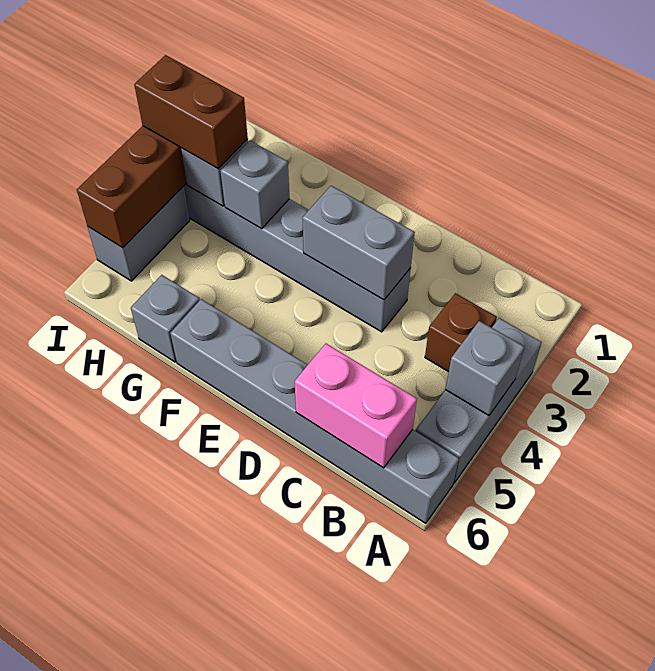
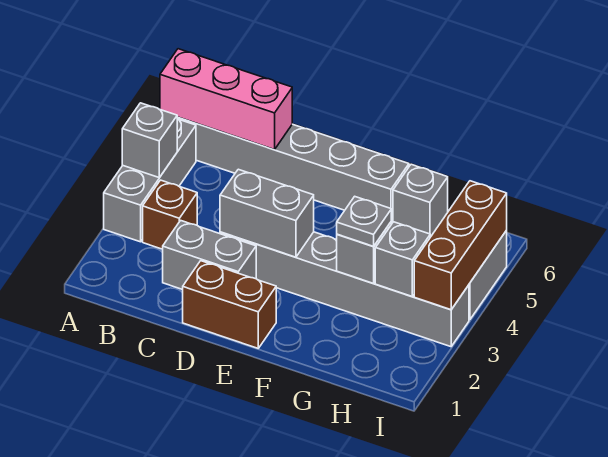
pink 1x2 brick [294,344,417,468] -> pink 1x3 brick [160,49,292,150]
none -> grey 1x2 brick [163,220,256,290]
none -> grey 1x1 plate [337,196,391,247]
brown 1x2 brick [134,55,248,169] -> brown 1x2 brick moved to [183,261,276,348]

